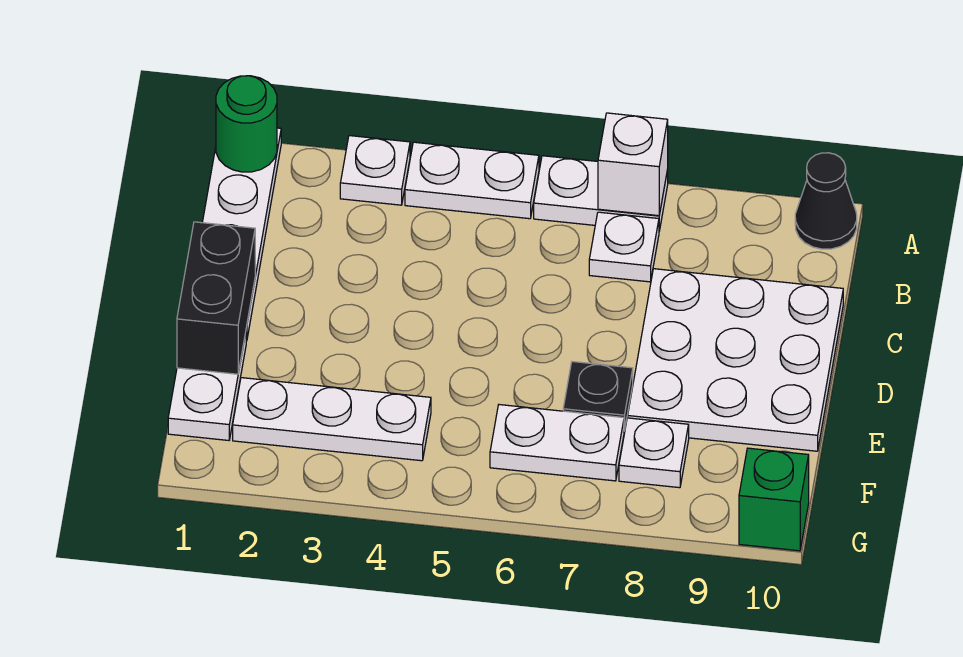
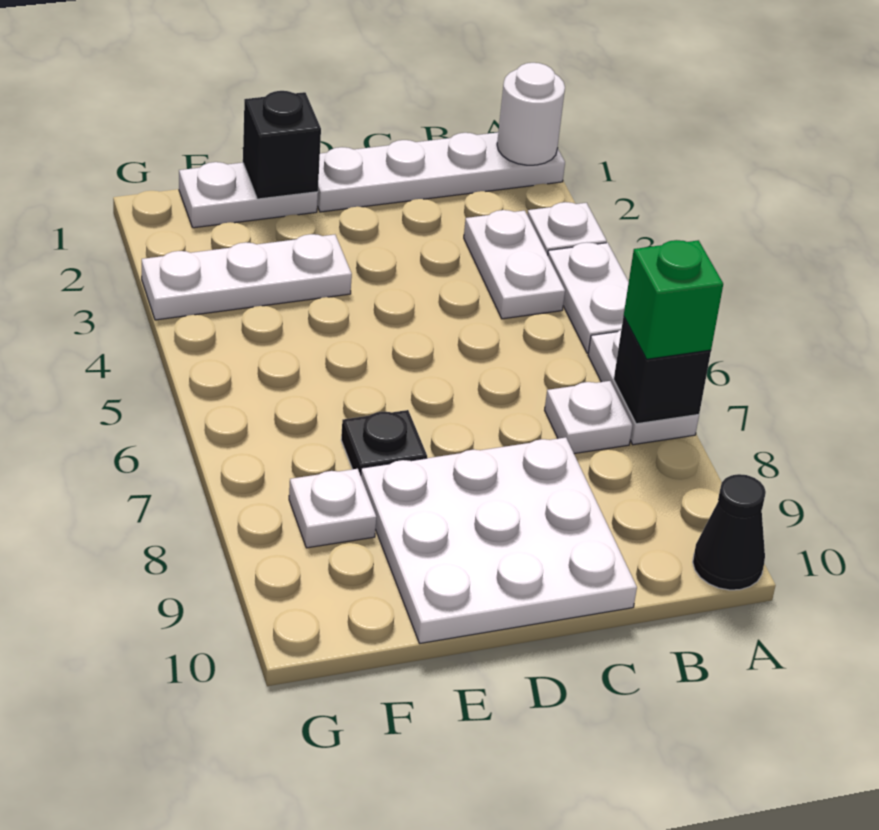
green 1x1 round brick [216,76,277,172] -> white 1x1 round brick [497,63,565,165]
white 1x1 brick [598,113,668,216] -> black 1x1 brick [614,316,711,424]
black 1x2 brick [177,222,255,374] -> black 1x1 brick [243,91,321,199]
white 1x3 plate [233,378,431,461] -> white 1x3 plate turned to [142,234,352,320]
white 1x2 plate [490,405,624,481] -> white 1x2 plate moved to [464,210,565,319]
green 1x1 brick [739,448,809,551] -> green 1x1 brick moved to [624,240,723,359]

